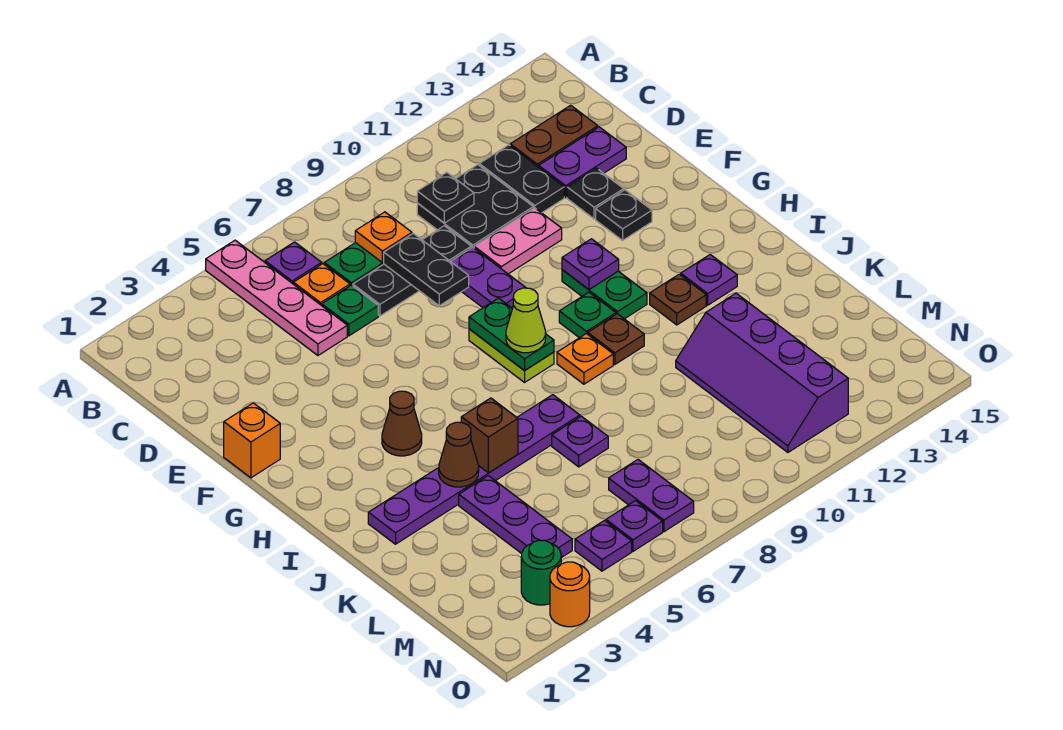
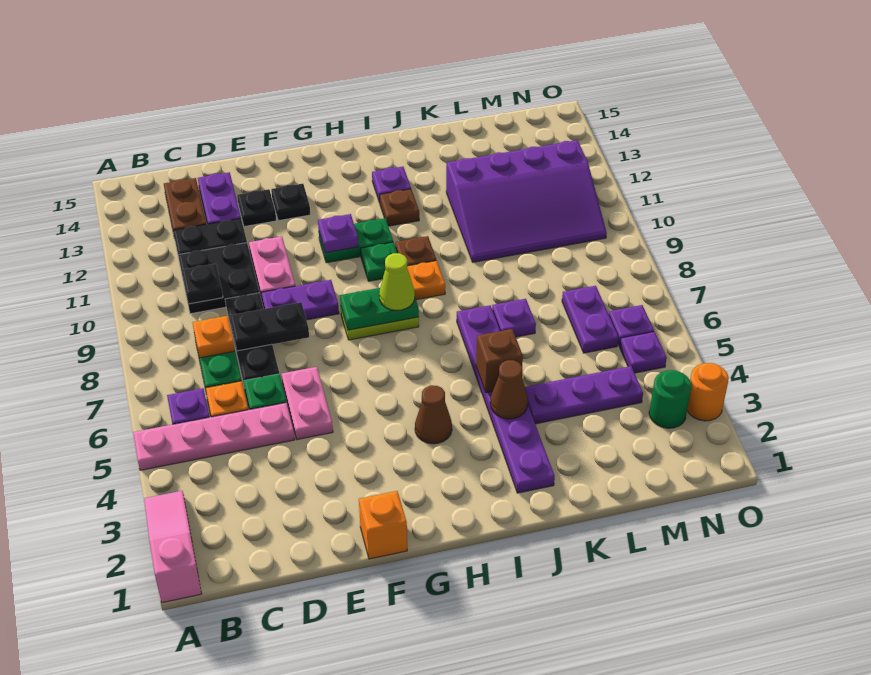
none -> pink 1x3 slope [144,491,201,603]
none -> pink 1x2 plate [282,367,333,440]
purple 2x4 slope [676,293,848,452] -> purple 3x4 slope [446,140,607,262]
purple 1x2 plate [609,460,694,532] -> purple 1x2 plate turned to [562,286,619,353]

